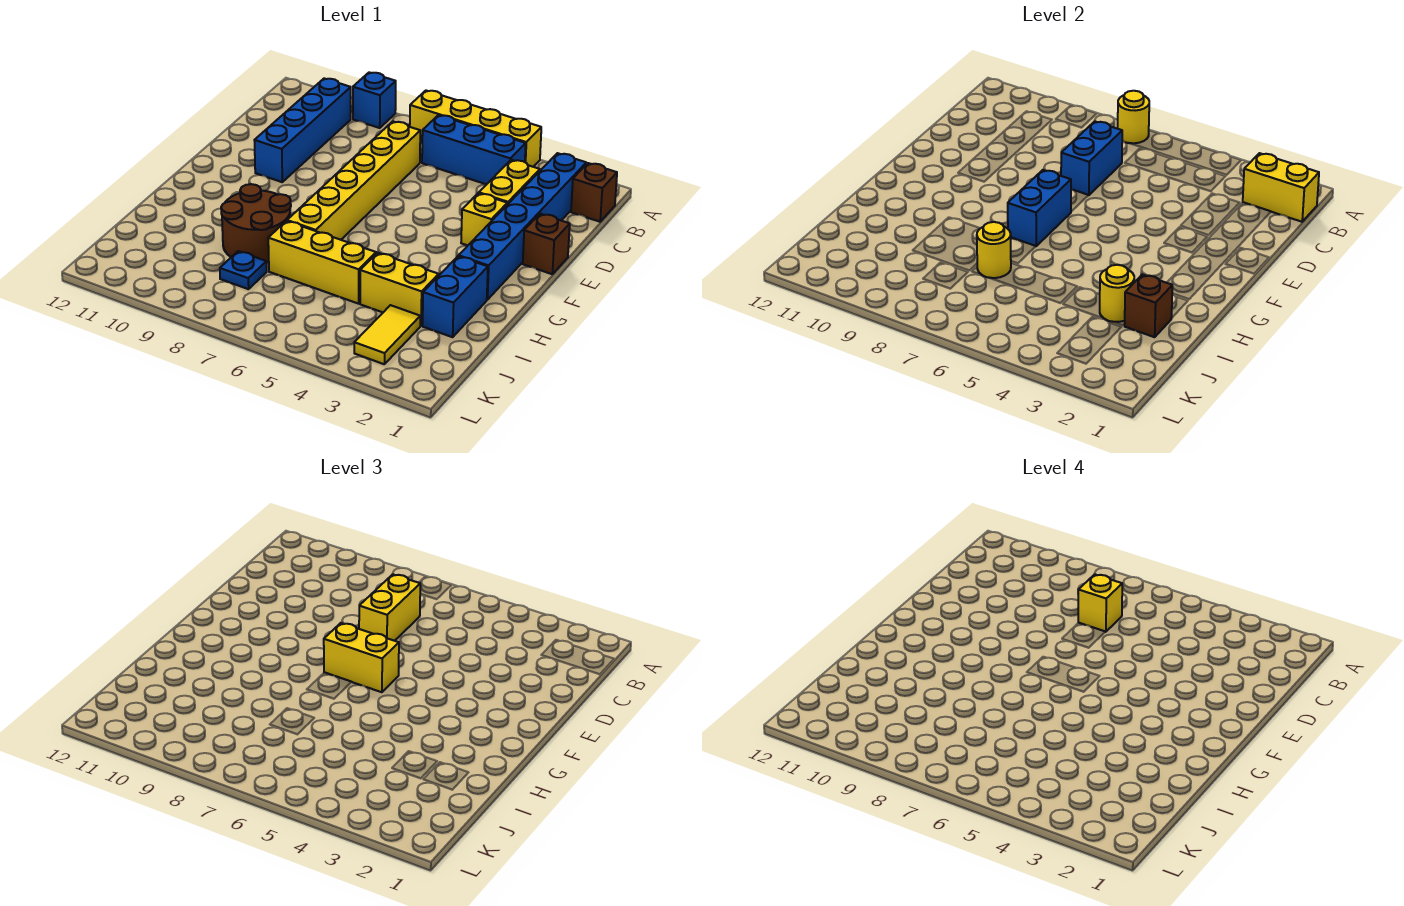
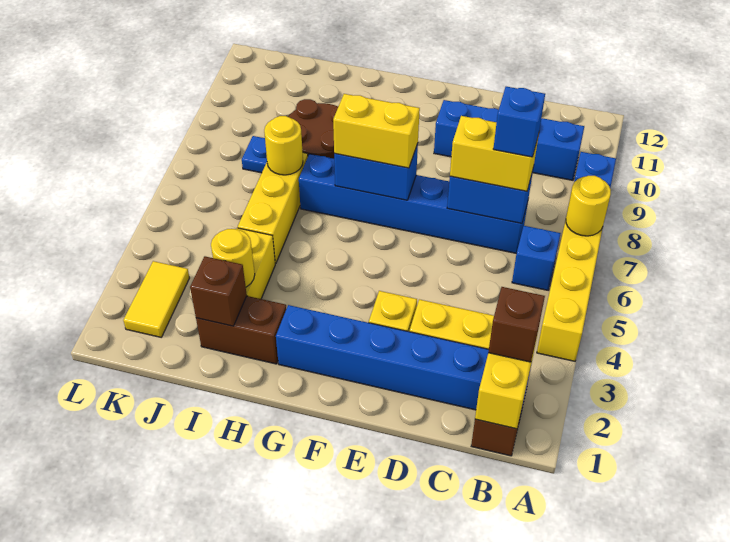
blue 1x3 brick [422,115,526,184] -> blue 1x1 brick [512,226,561,290]
yellow 1x6 brick [287,121,420,240] -> blue 1x6 brick [299,154,528,254]
yellow 1x1 brick [1078,574,1122,632] -> blue 1x1 brick [493,87,545,157]
brown 1x1 brick [523,214,570,274] -> brown 1x1 brick moved to [488,287,545,362]
yellow 1x2 brick [324,623,399,692] -> yellow 1x2 brick turned to [333,94,420,168]
blue 1x2 brick [423,256,488,337] -> brown 1x2 brick [196,296,286,364]
yellow 1x2 tile [354,305,420,364] -> yellow 1x2 tile turned to [123,261,189,337]

